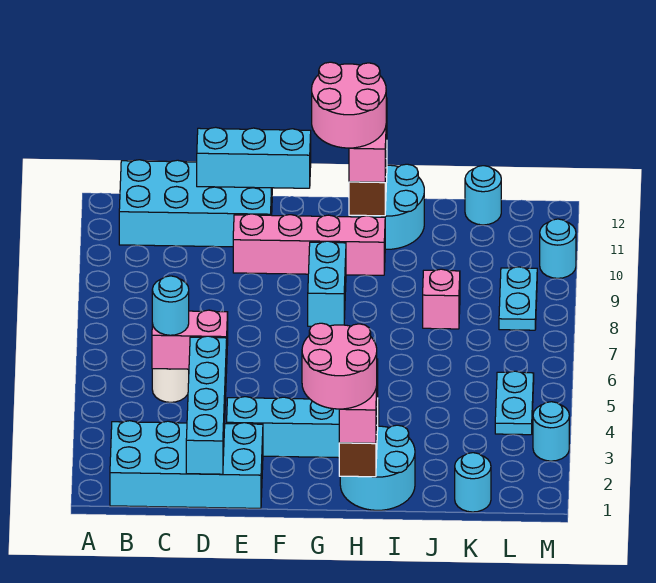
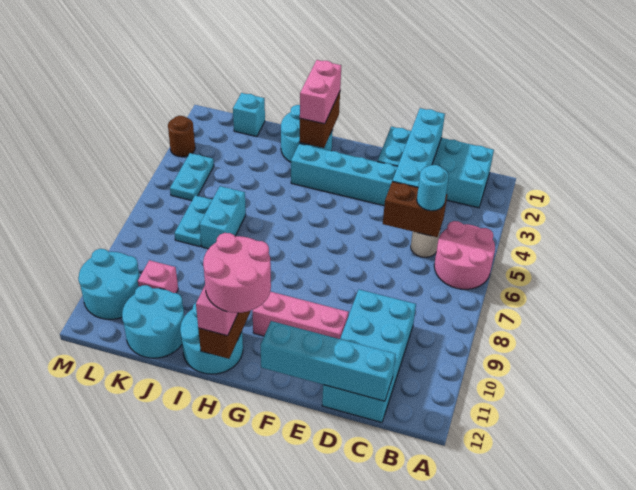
cyan 2x4 brick [119,160,272,247] -> cyan 2x4 brick turned to [322,290,416,422]
pink 1x2 brick [152,310,228,369] -> brown 1x2 brick [383,182,447,237]
cyan 1x3 brick [197,127,311,188] -> cyan 1x4 brick [261,321,396,401]
pink 1x4 brick [233,214,385,275] -> pink 1x3 brick [252,292,349,339]
pink 2x2 round brick [302,323,377,409] -> pink 2x2 round brick moved to [434,221,495,289]
cyan 1x2 brick [308,241,346,326] -> cyan 1x2 brick moved to [200,186,246,249]
pink 1x1 brick [423,269,460,329] -> pink 1x1 brick moved to [138,260,178,293]
cyan 1x1 round brick [455,453,491,512] -> cyan 1x1 brick [233,93,265,137]
cyan 1x1 round brick [465,166,501,225] -> cyan 2x2 round brick [122,285,184,358]
cyan 1x2 plate [499,267,537,330] -> cyan 1x2 plate moved to [174,195,212,247]
cyan 1x1 round brick [533,402,569,461] -> brown 1x1 round brick [168,116,195,157]
cyan 1x1 round brick [540,219,576,278] -> cyan 2x2 round brick [78,249,140,319]

